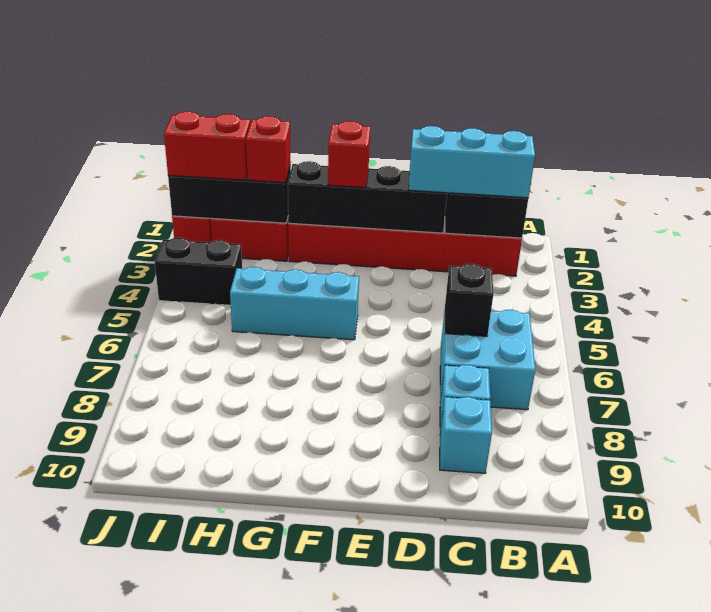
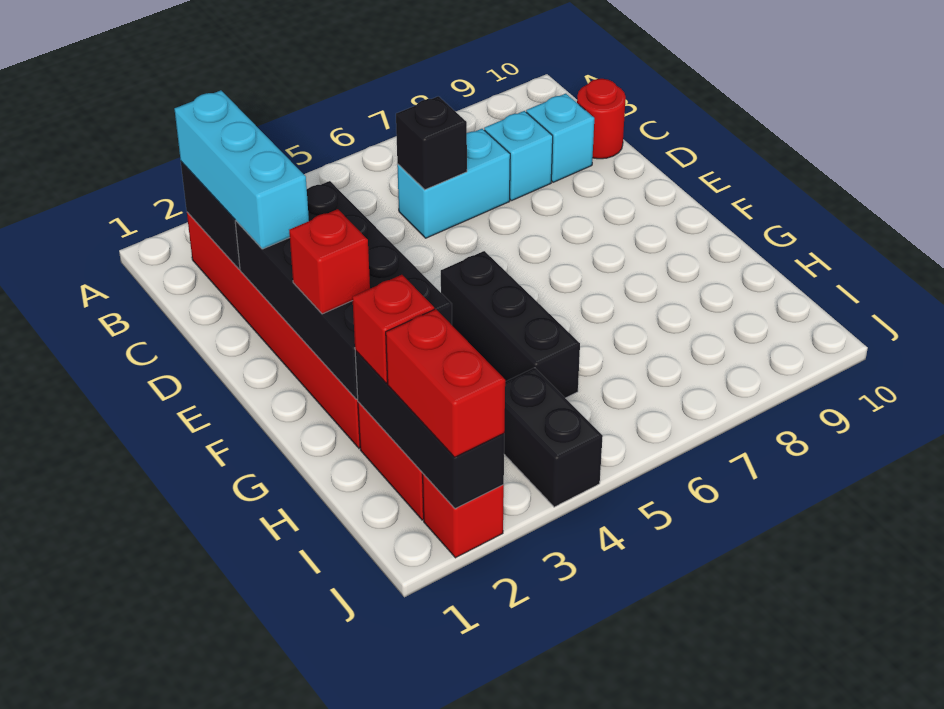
cyan 2x2 brick [440,310,535,410] -> cyan 1x2 brick [397,129,510,238]
none -> red 1x1 round brick [577,79,626,159]
black 1x4 brick [288,161,447,233] -> black 2x4 brick [235,181,452,399]
cyan 1x3 brick [230,267,359,340] -> black 1x3 brick [441,251,580,398]

